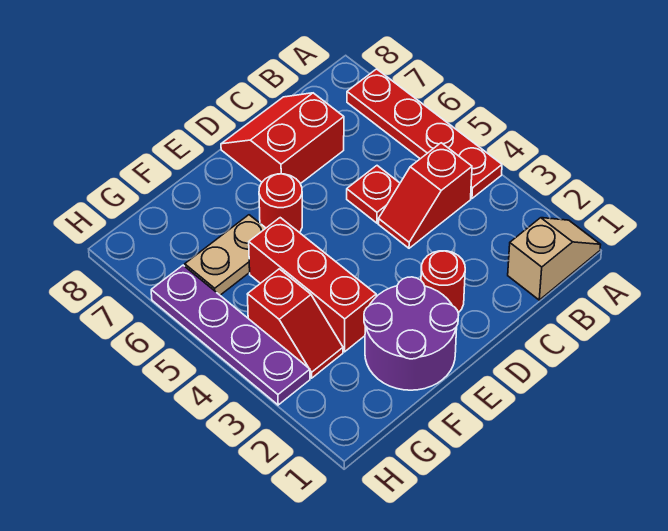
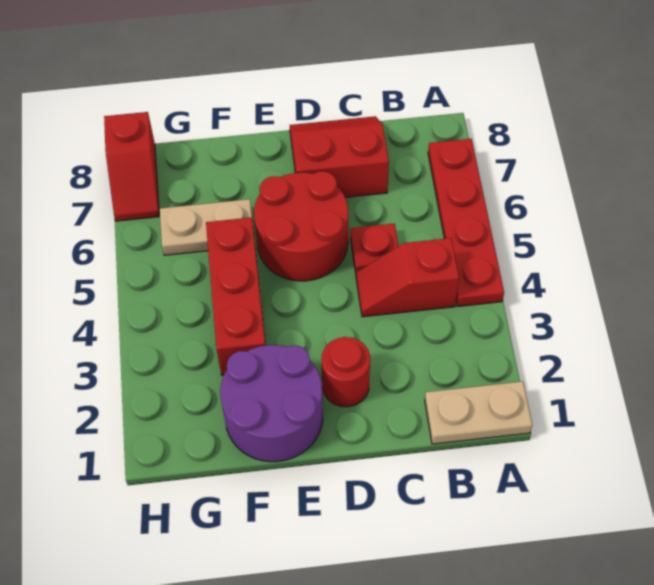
tan 1x2 slope [508,218,601,300] -> tan 1x2 plate [425,381,532,444]
red 1x1 round brick [259,174,302,233] -> red 2x2 round brick [254,171,348,281]
red 1x2 slope [247,269,343,378] -> red 1x2 slope moved to [104,112,159,221]
purple 1x4 plate [151,265,310,405] -> none

